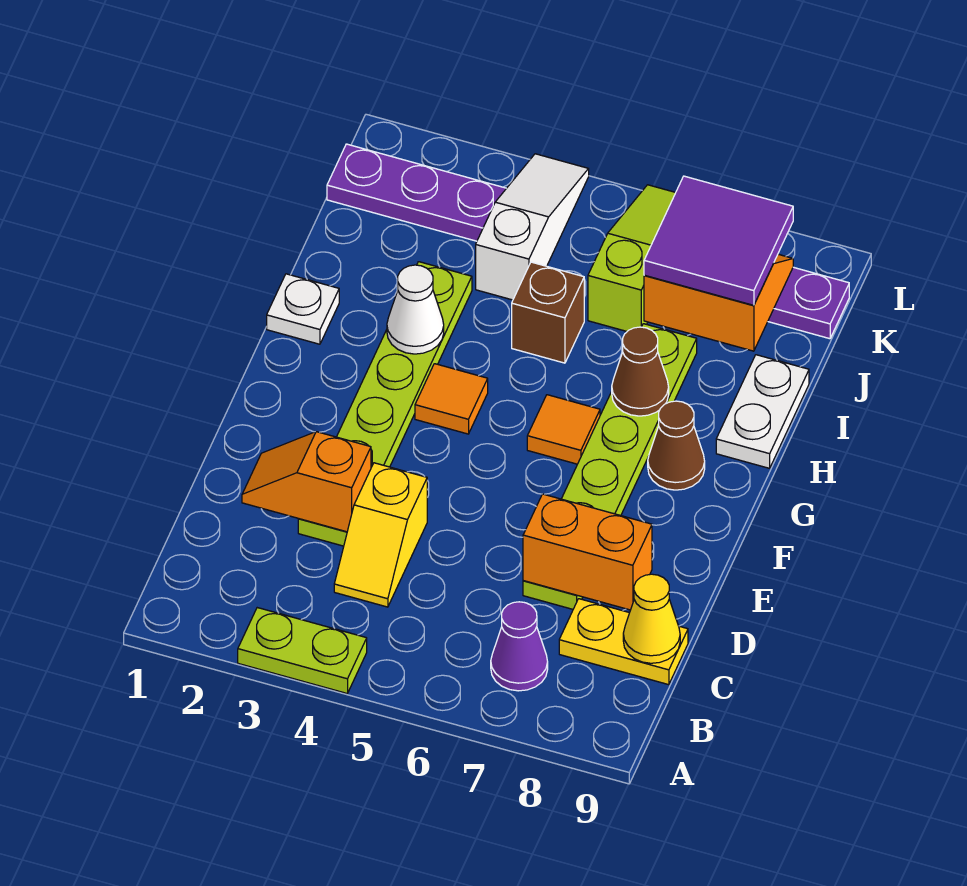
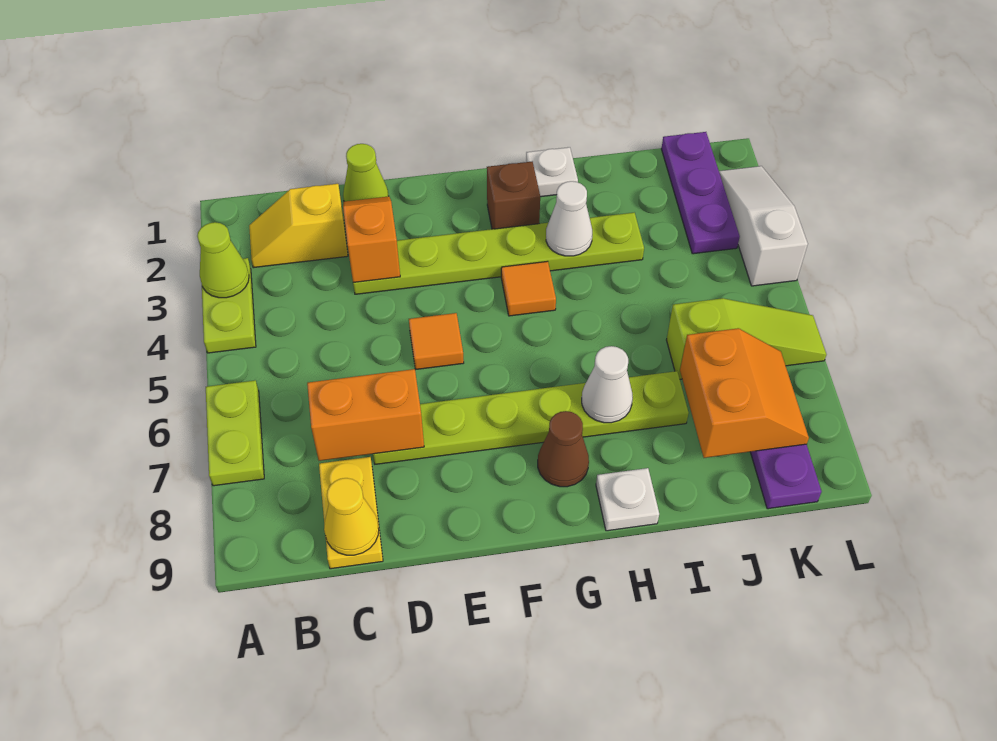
none -> lime 1x1 cone [197,222,249,298]
none -> lime 1x2 plate [206,380,264,486]
purple 1x1 cone [491,602,548,691] -> none
yellow 1x2 slope [334,463,427,607] -> yellow 1x2 slope moved to [249,184,348,268]
none -> lime 1x1 cone [343,144,388,201]
orange 1x2 brick [523,494,652,610] -> orange 1x2 brick turned to [307,369,424,461]
orange 1x1 tile [527,395,600,464] -> orange 1x1 tile moved to [409,313,464,369]
brown 1x1 cone [612,327,669,416] -> white 1x1 cone [582,346,633,423]
white 1x2 plate [716,355,809,468] -> white 1x1 plate [596,468,659,531]
brown 1x1 brick [512,262,584,363] -> brown 1x1 brick moved to [487,162,540,229]
white 1x3 slope [476,154,589,300] -> white 1x3 slope turned to [719,166,808,286]
purple 2x2 tile [644,176,793,305] -> none

